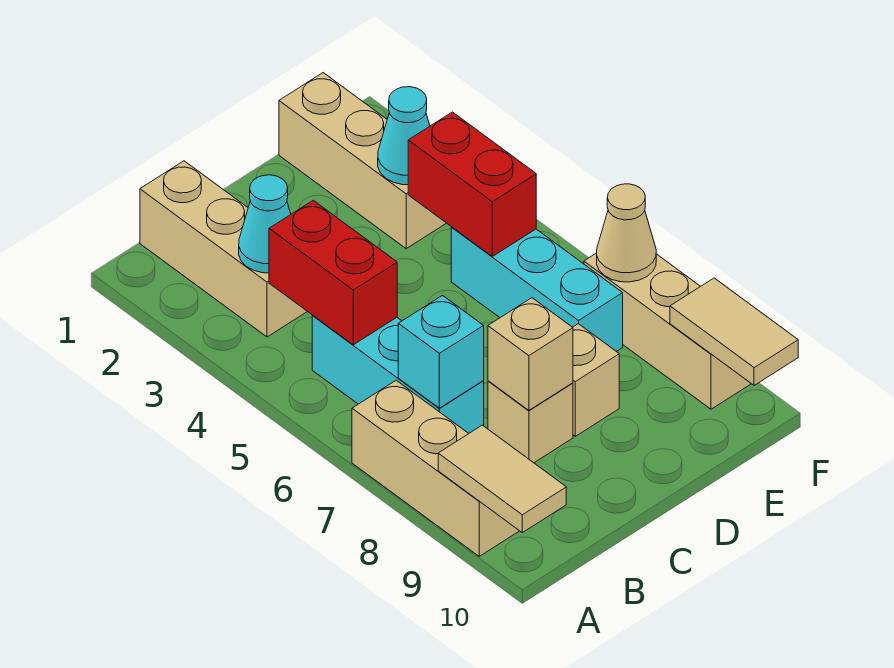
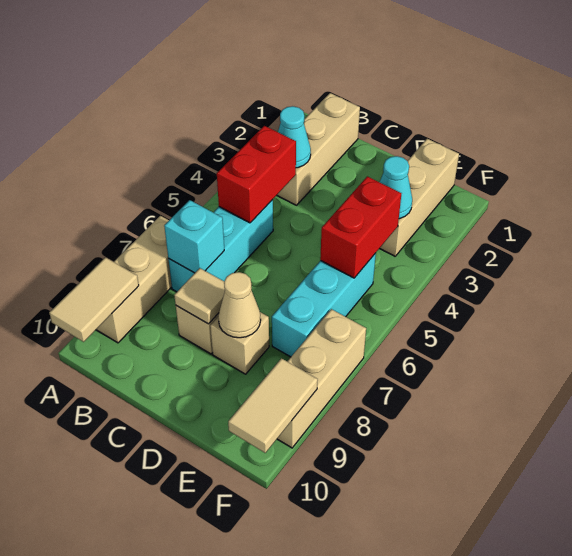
tan 1x1 brick [488,298,573,410] -> tan 1x1 tile [174,268,225,324]
tan 1x1 cone [597,184,656,282] -> tan 1x1 cone moved to [218,272,261,338]

